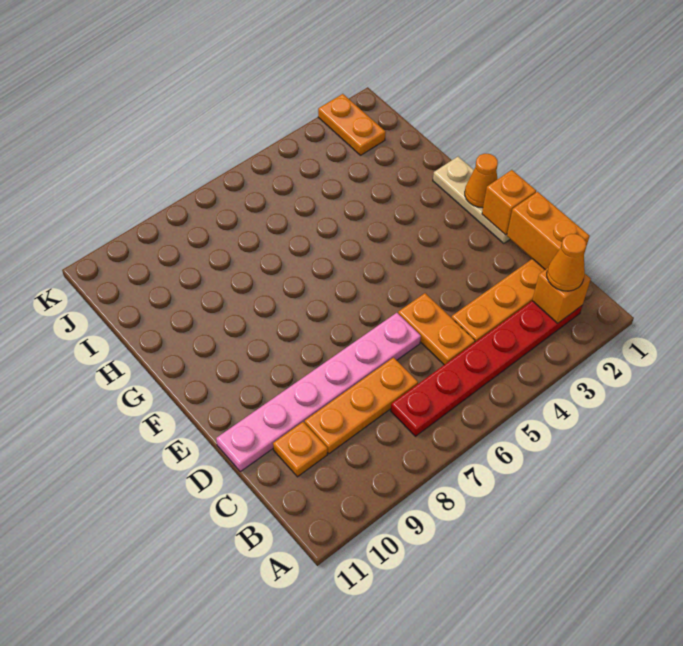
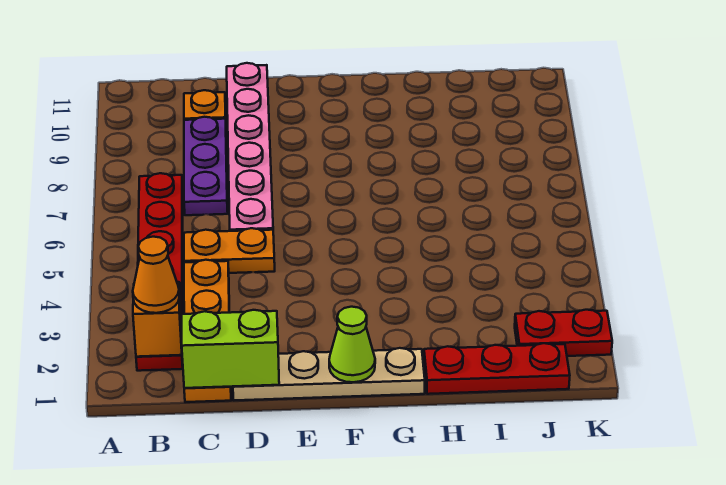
orange 1x2 brick [507,192,590,270] -> lime 1x2 brick [182,310,279,388]
orange 1x3 plate [305,358,418,454] -> purple 1x3 plate [184,117,228,215]
tan 1x3 plate [433,157,510,244] -> tan 1x4 plate [233,348,425,400]
orange 1x1 brick [482,170,536,235] -> none
orange 1x1 cone [465,154,498,208] -> lime 1x1 cone [329,307,375,382]
none -> red 1x3 plate [424,343,570,394]
orange 1x2 plate [318,94,386,155] -> red 1x2 plate [515,310,612,356]

